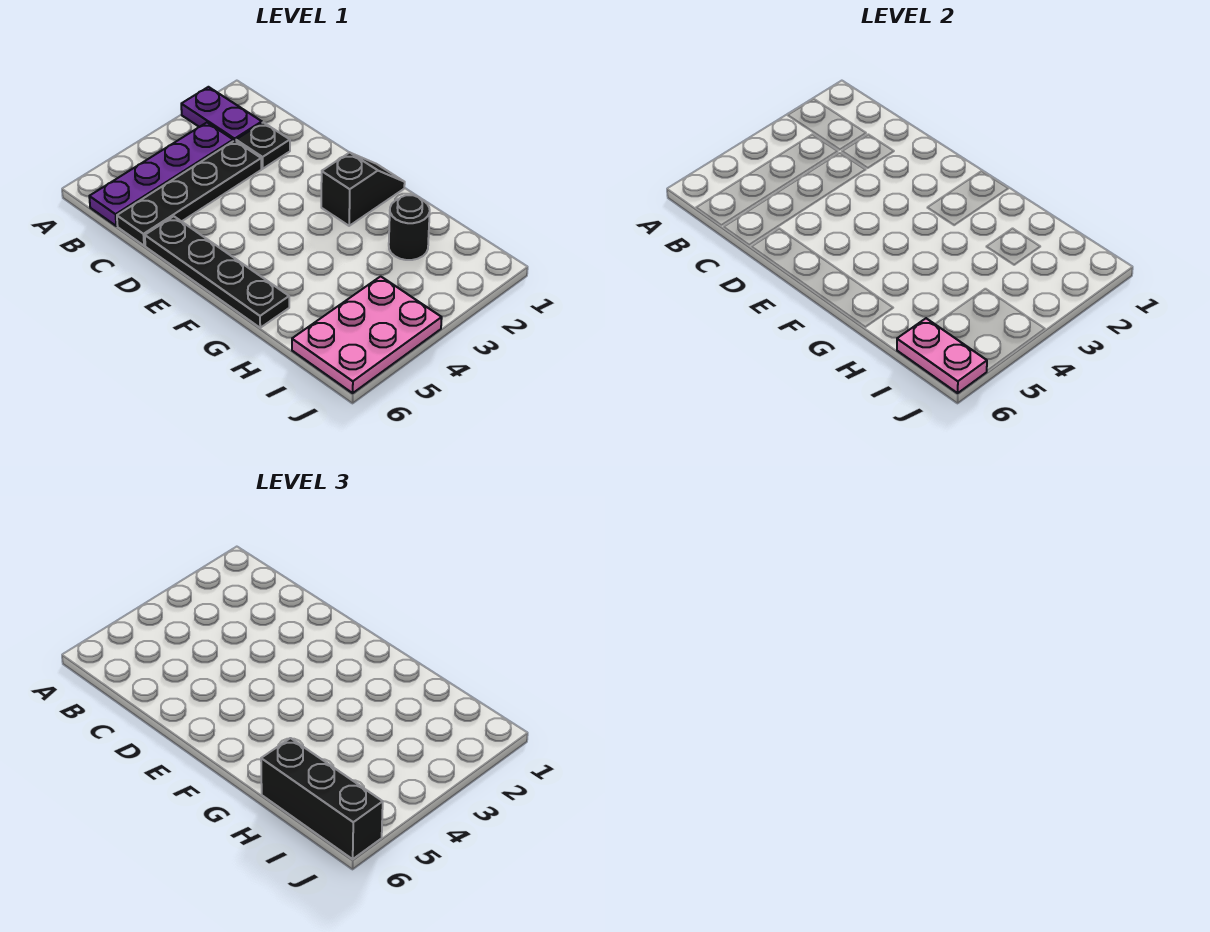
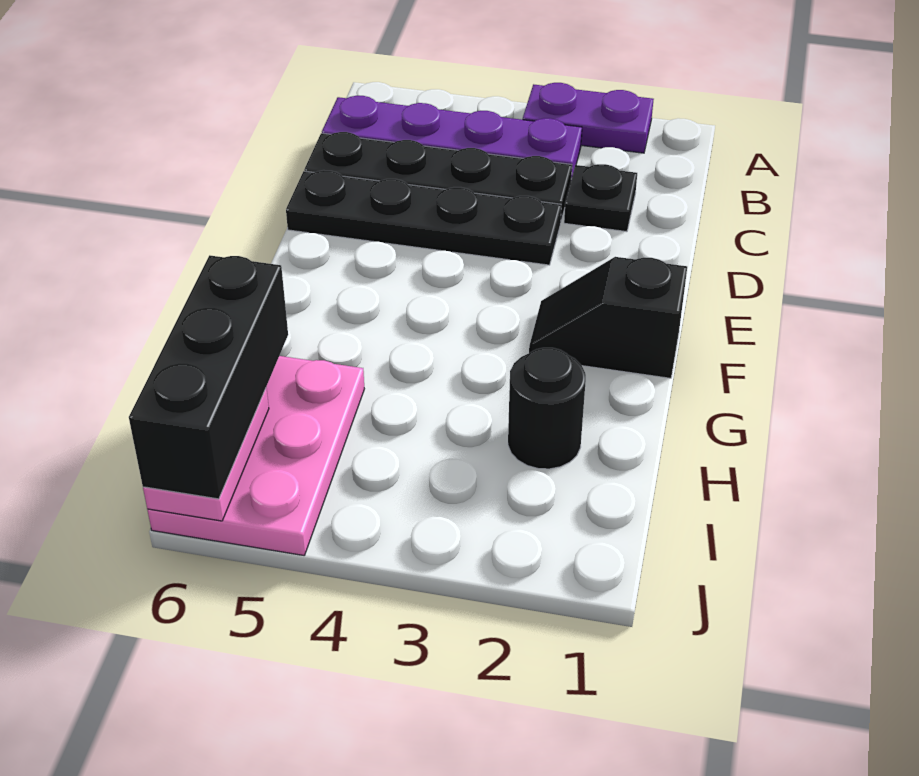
purple 1x2 plate [181,87,262,141] -> purple 1x2 plate turned to [523,83,654,153]
black 1x4 plate [145,216,289,328] -> black 1x4 plate turned to [286,170,561,265]
black 1x2 slope [321,153,405,226] -> black 1x2 slope turned to [529,257,687,378]
pink 2x3 plate [292,276,442,393] -> pink 2x3 plate turned to [148,356,364,555]

